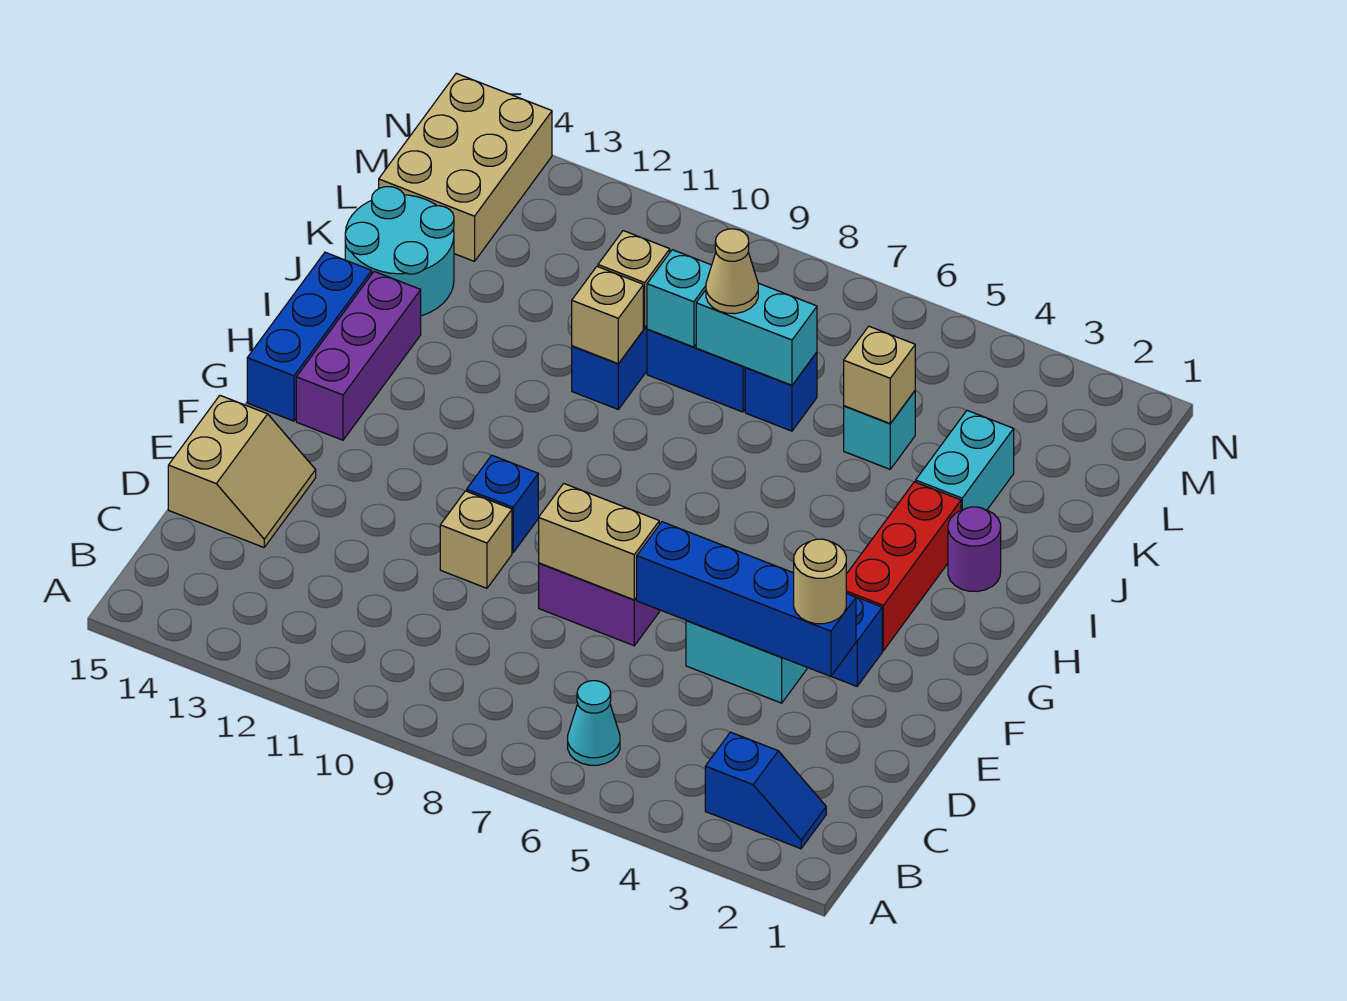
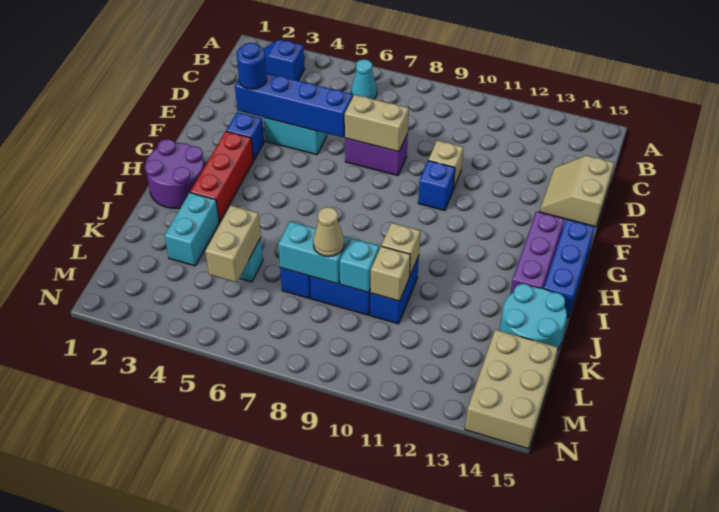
tan 1x1 round brick [794,539,847,624] -> blue 1x1 round brick [236,43,267,89]
purple 1x1 round brick [948,507,1001,592] -> purple 2x2 round brick [145,139,204,209]
tan 1x1 brick [844,326,915,423] -> tan 1x2 brick [205,205,261,283]

